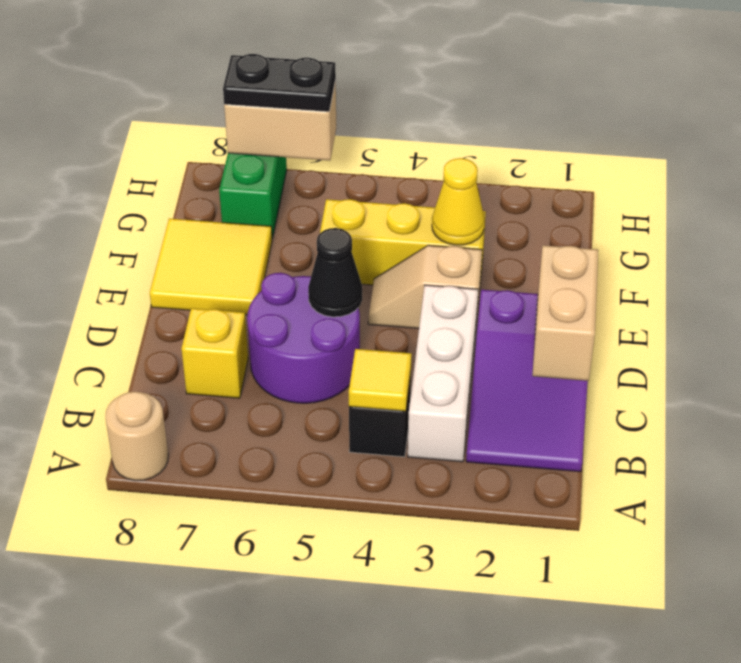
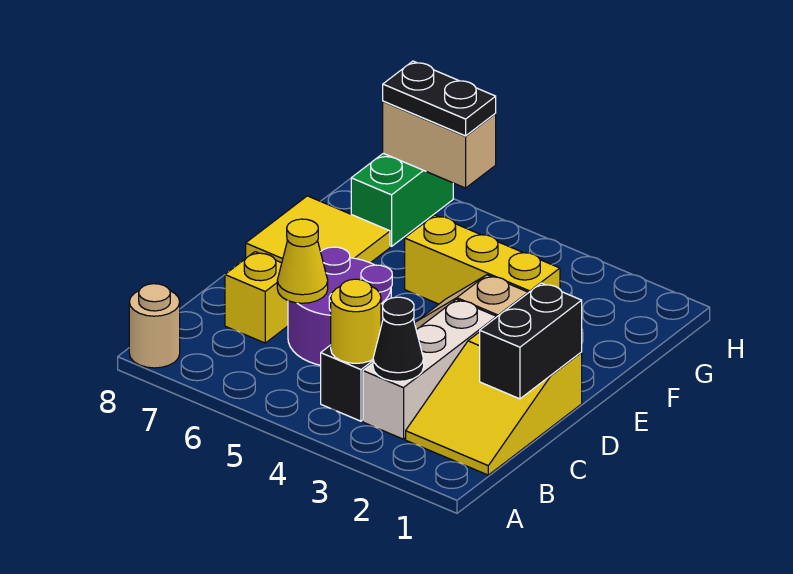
purple 2x3 slope [466,290,588,472] -> yellow 2x3 slope [406,332,582,475]
yellow 1x1 tile [349,349,412,411] -> yellow 1x1 round brick [331,279,381,363]
tan 1x2 brick [532,245,598,381] -> black 1x2 brick [480,283,582,399]
black 1x1 cone [308,228,362,317] -> black 1x1 cone moved to [373,297,424,381]
yellow 1x1 cone [432,158,485,245] -> yellow 1x1 cone moved to [277,219,328,303]

